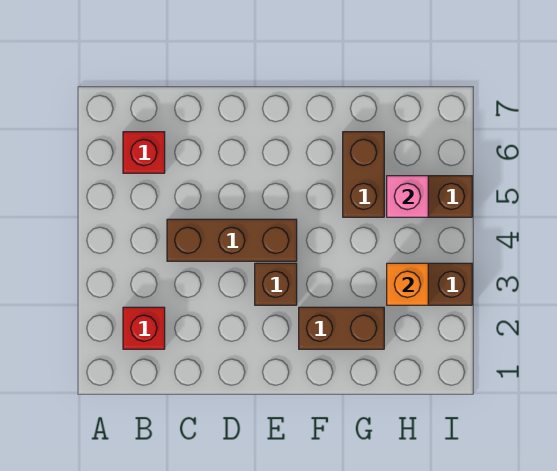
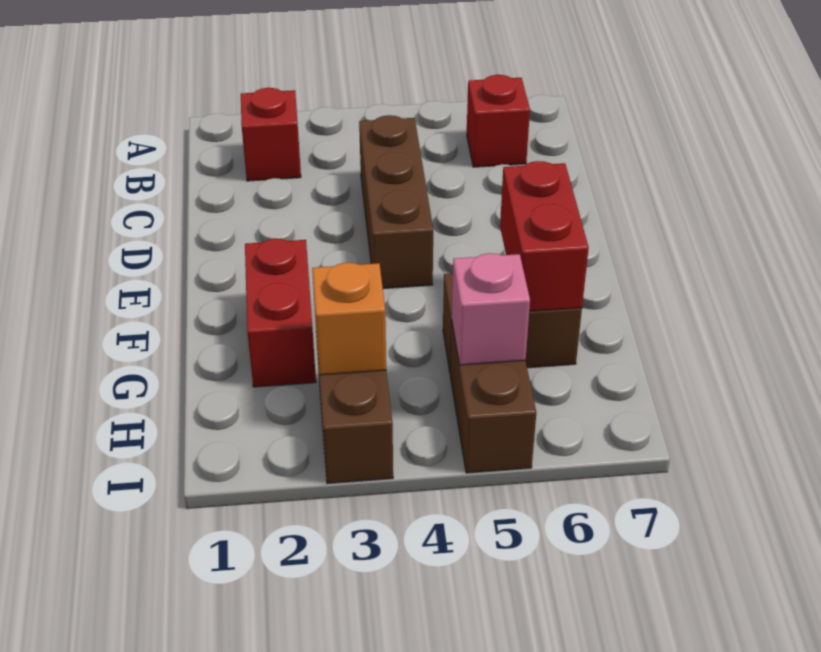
brown 1x1 brick [255,263,297,305] -> none
brown 1x2 brick [299,307,384,349] -> red 1x2 brick [245,239,316,387]
none -> red 1x2 brick [500,161,589,311]

